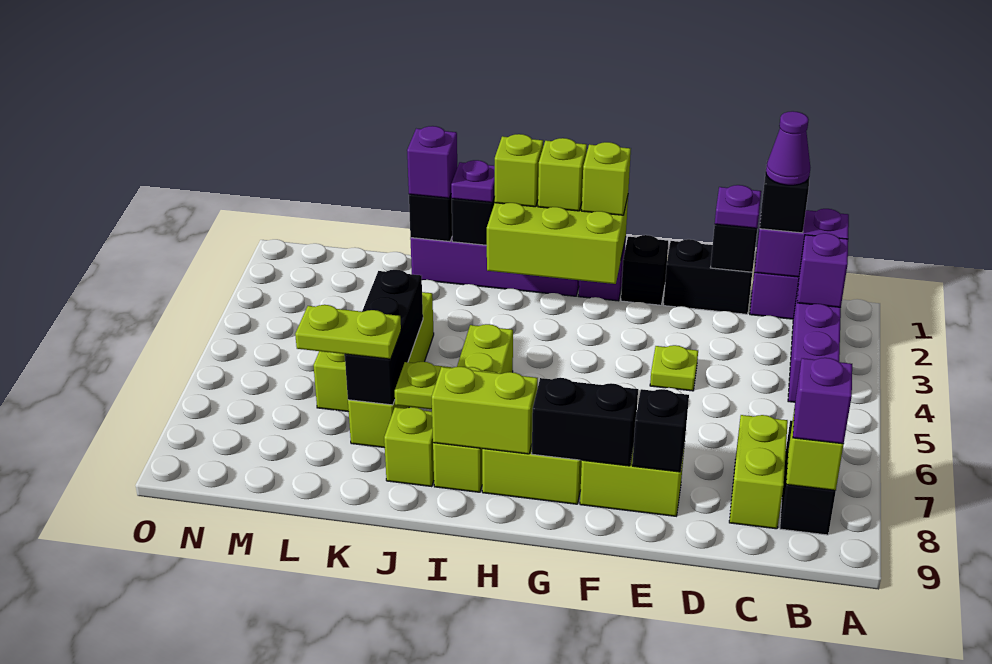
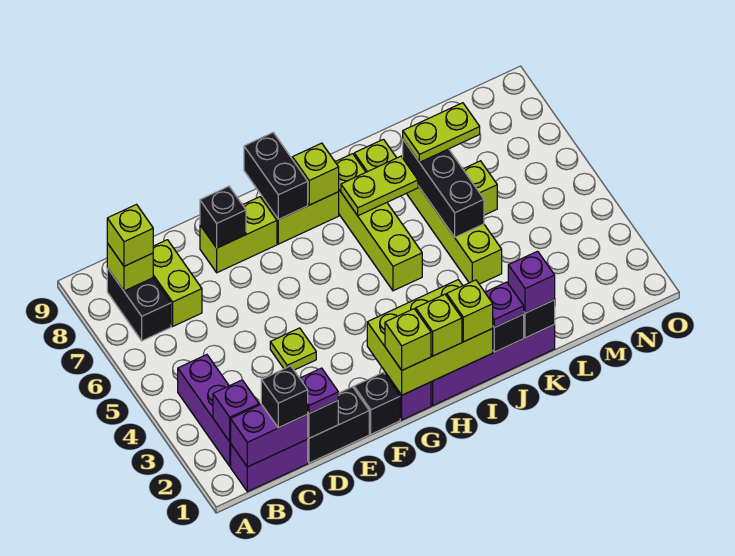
purple 1x1 brick [793,358,852,444] -> lime 1x1 brick [107,205,153,266]
purple 1x1 cone [766,111,810,185] -> none
black 1x2 brick [532,378,638,466] -> black 1x2 brick turned to [244,133,308,219]
lime 1x2 brick [432,367,538,454] -> lime 1x1 brick [292,143,339,205]

